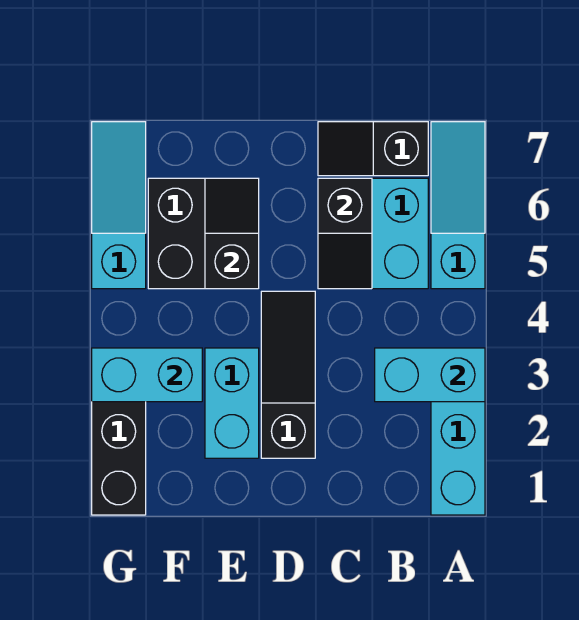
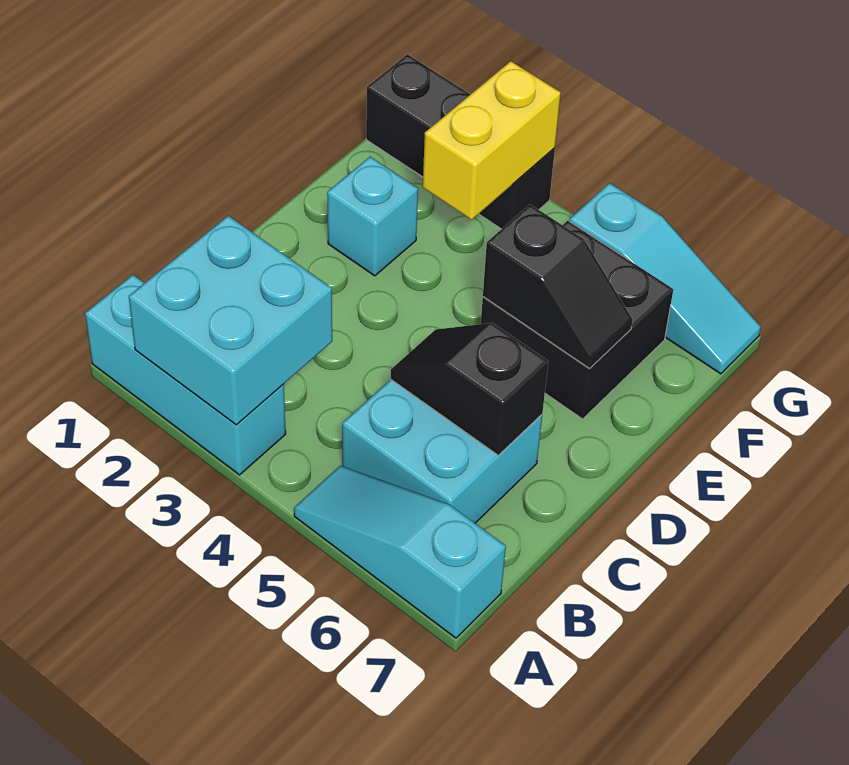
cyan 1x2 brick [375,348,485,402] -> cyan 2x2 brick [129,216,332,425]
cyan 1x3 slope [431,122,485,289] -> cyan 1x3 slope turned to [294,466,506,638]
black 1x2 slope [318,122,428,176] -> none
black 1x3 slope [261,291,315,458] -> none
cyan 1x2 brick [205,348,259,458] -> cyan 1x1 brick [327,157,418,276]
cyan 1x2 brick [92,348,202,402] -> yellow 1x2 brick [423,61,561,220]

